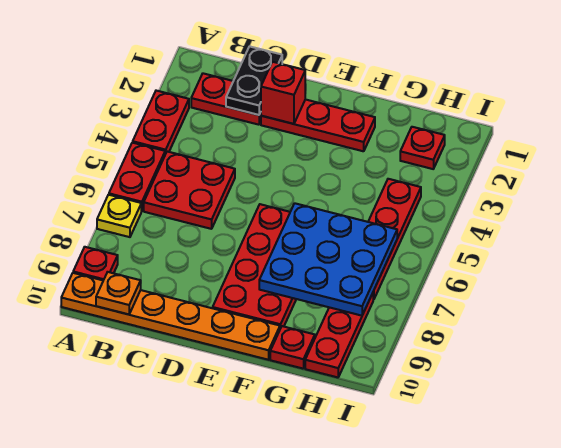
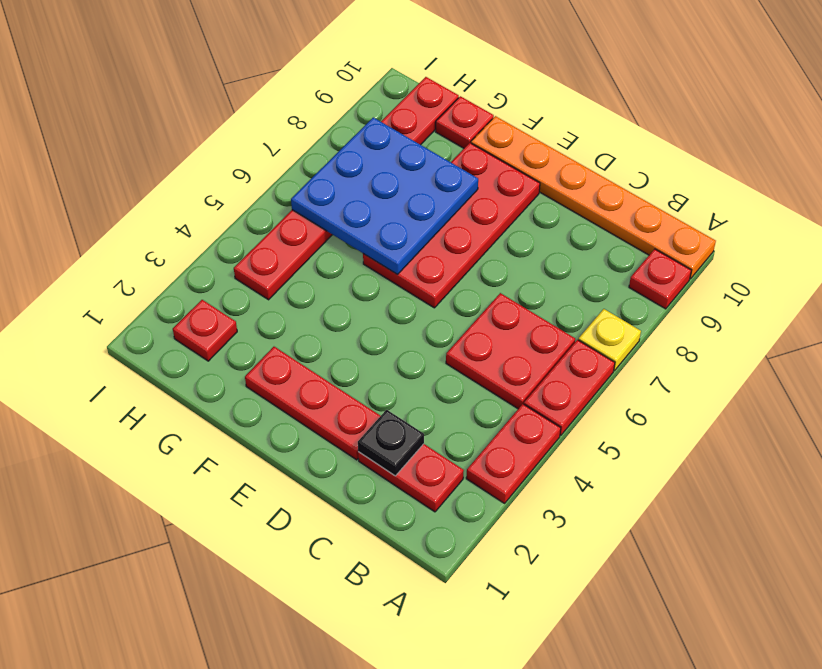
orange 1x1 plate [96,272,141,314] -> none
black 1x2 plate [226,46,282,115] -> black 1x1 plate [358,410,424,476]
red 1x1 brick [261,62,305,124] -> none

